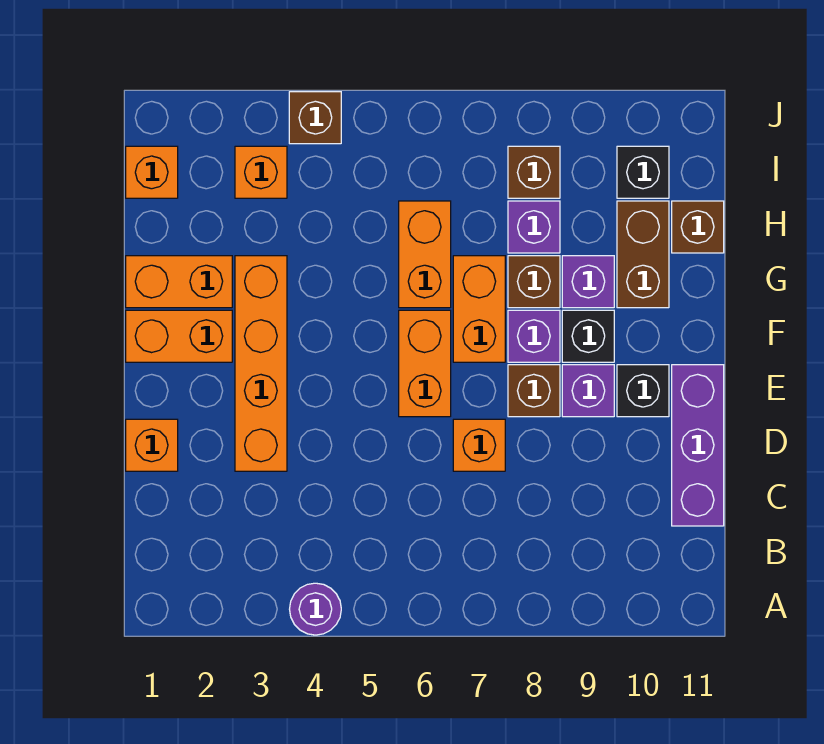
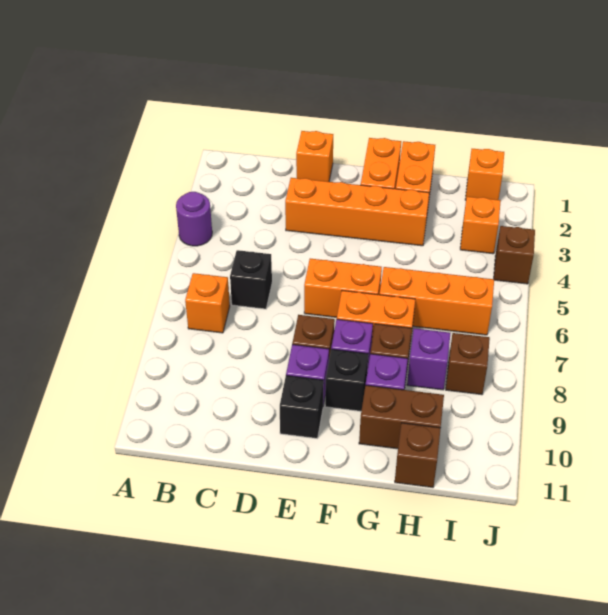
purple 1x3 brick [672,365,724,526] -> none
orange 1x1 brick [453,419,505,471] -> orange 1x1 brick moved to [185,273,230,333]
orange 1x2 brick [399,201,451,308] -> orange 1x3 brick [379,267,494,335]
black 1x1 brick [617,146,669,198] -> black 1x1 brick moved to [230,250,272,309]

